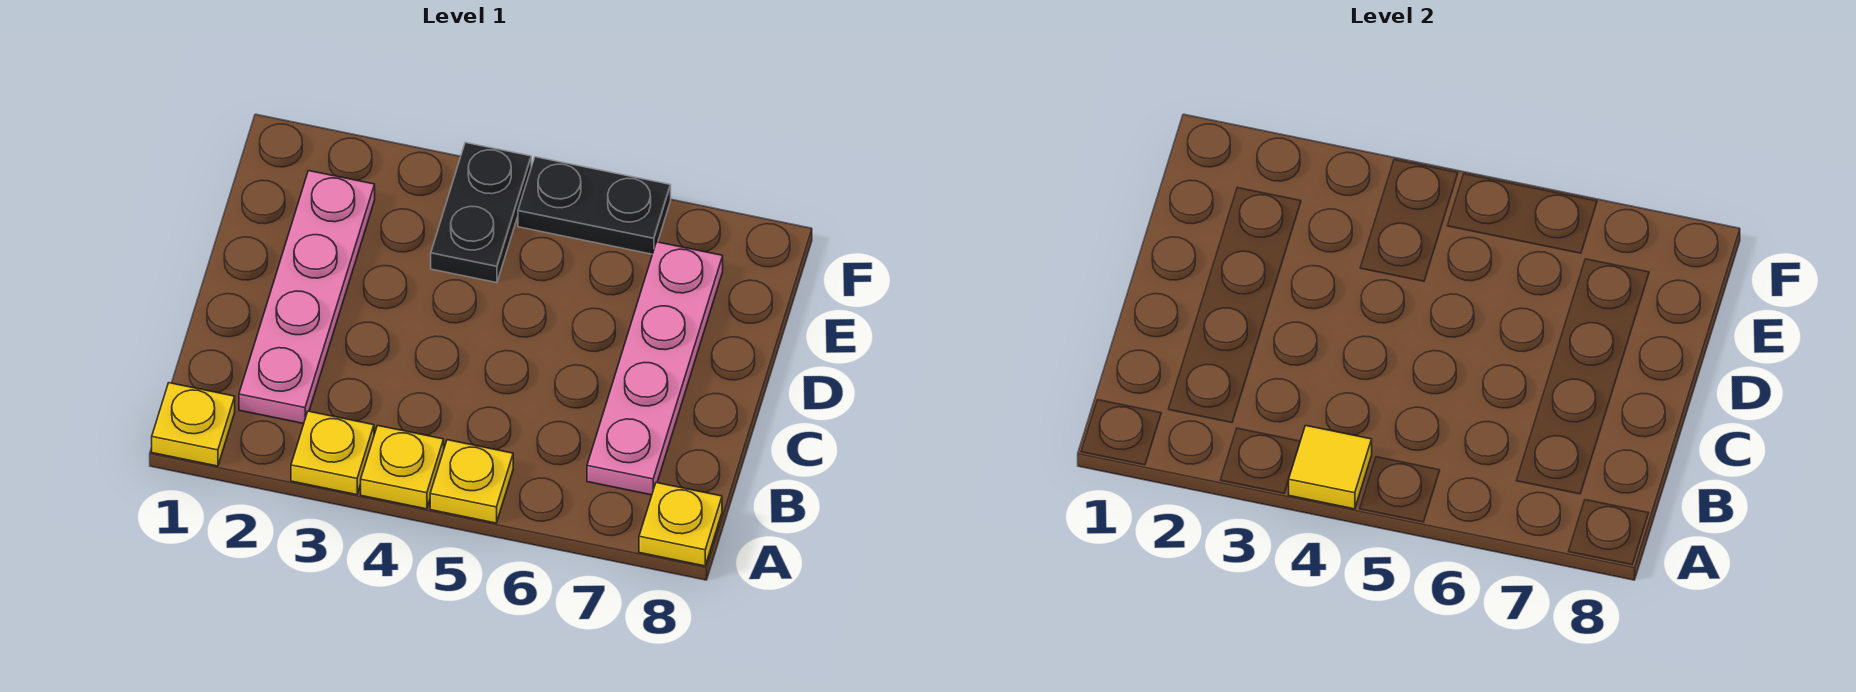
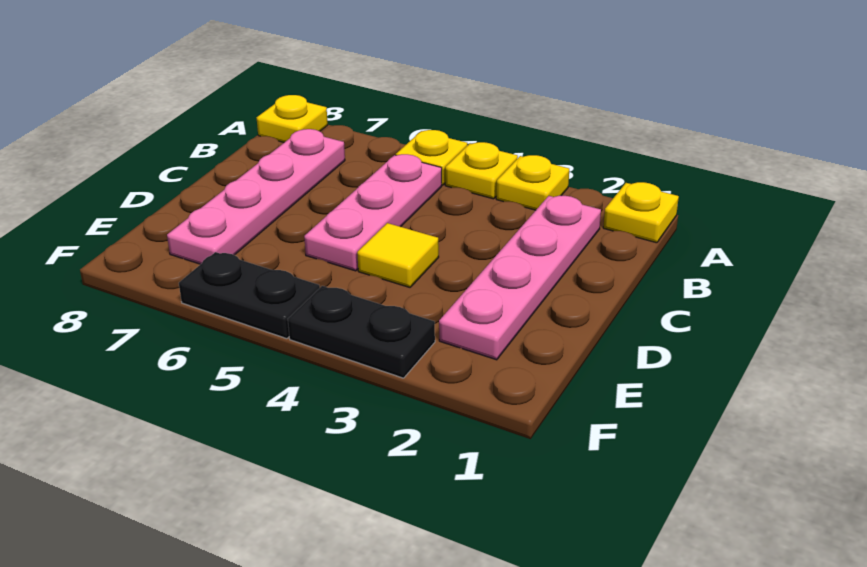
yellow 1x1 tile [1288,426,1372,509] -> yellow 1x1 tile moved to [357,223,439,287]
none -> pink 1x3 plate [304,154,442,271]
black 1x2 plate [431,143,531,283] -> black 1x2 plate turned to [288,286,435,378]

